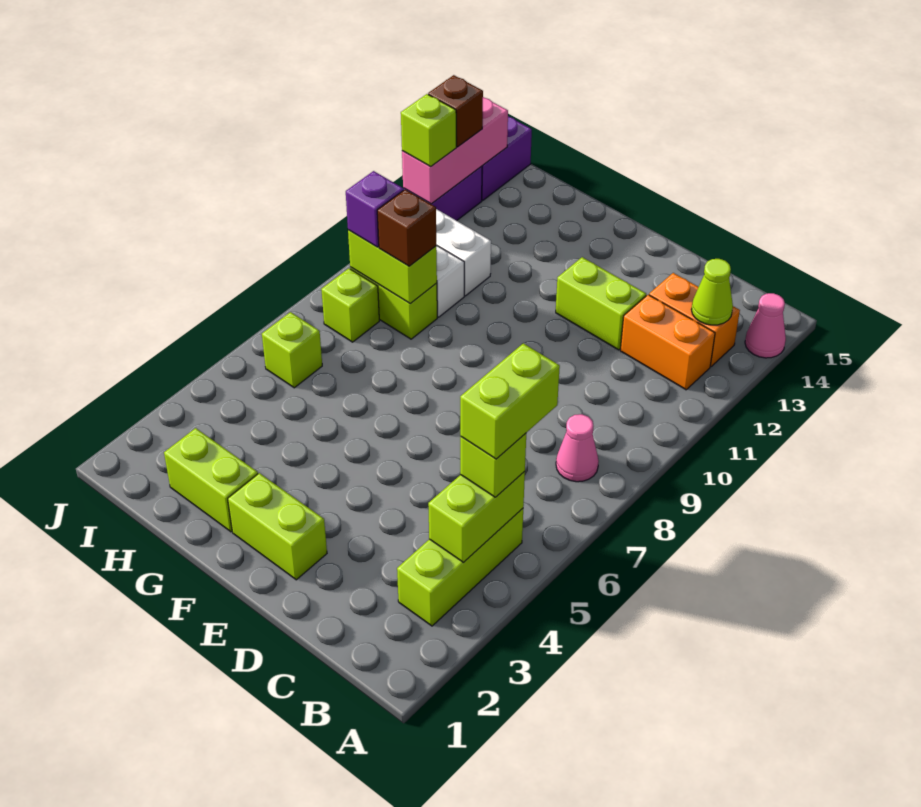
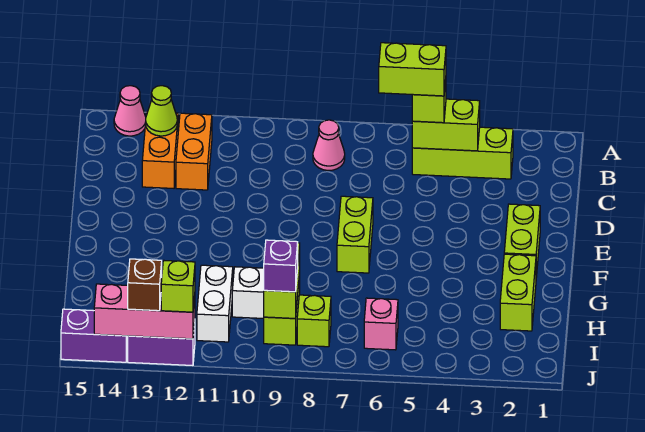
lime 1x2 brick [556,257,646,350] -> lime 1x2 brick moved to [337,196,373,273]
brown 1x1 brick [377,189,436,266] -> none
lime 1x1 brick [262,312,322,388] -> pink 1x1 brick [364,298,398,350]

